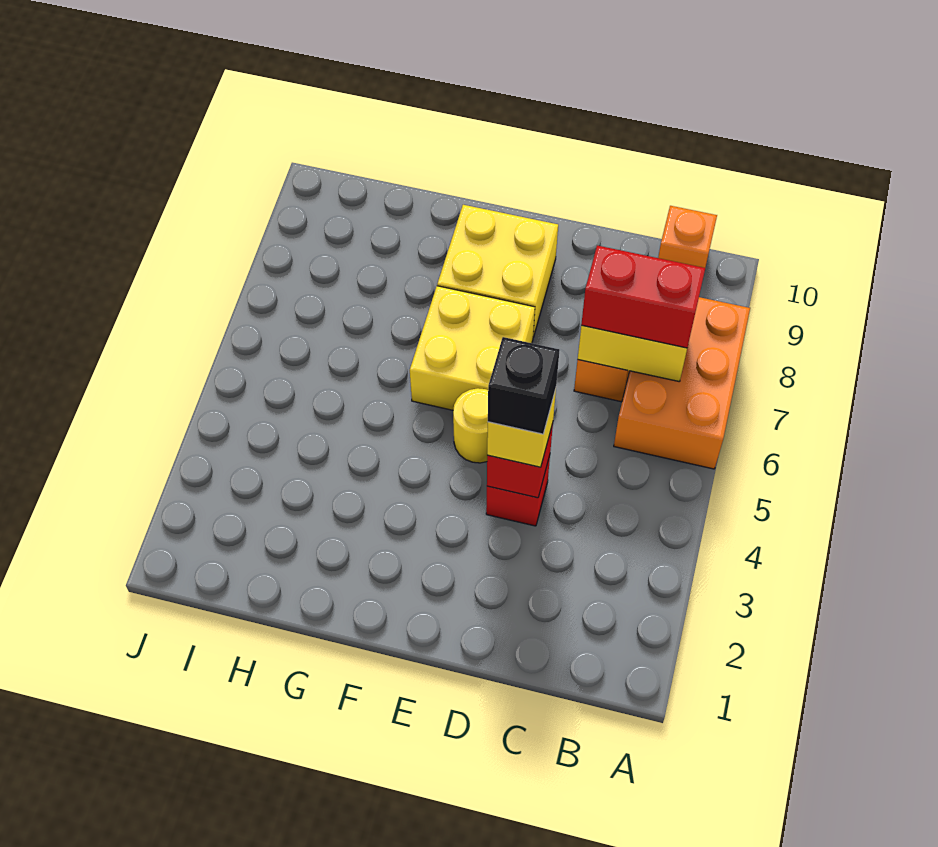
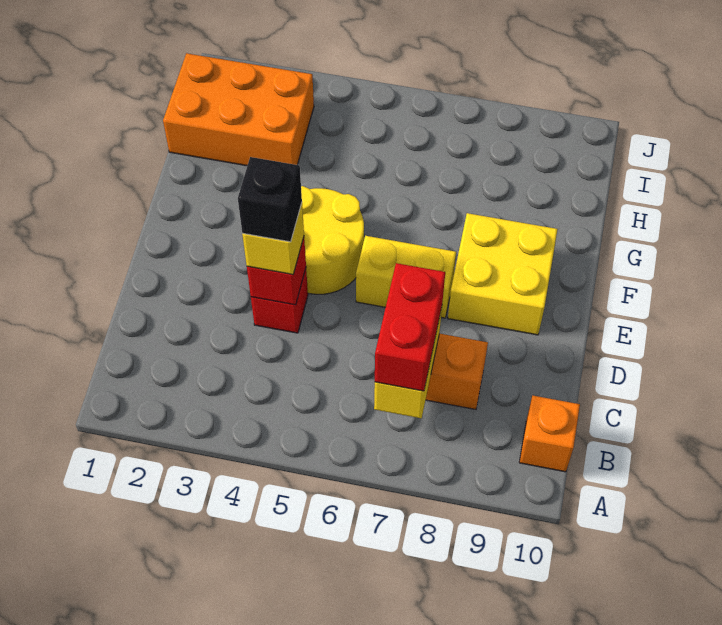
orange 2x3 brick [614,297,750,469] -> orange 2x3 brick moved to [163,53,314,166]
yellow 1x1 round brick [453,388,488,463] -> yellow 2x2 round brick [301,186,364,294]
yellow 2x2 brick [410,286,535,410] -> yellow 1x2 brick [356,236,456,318]

